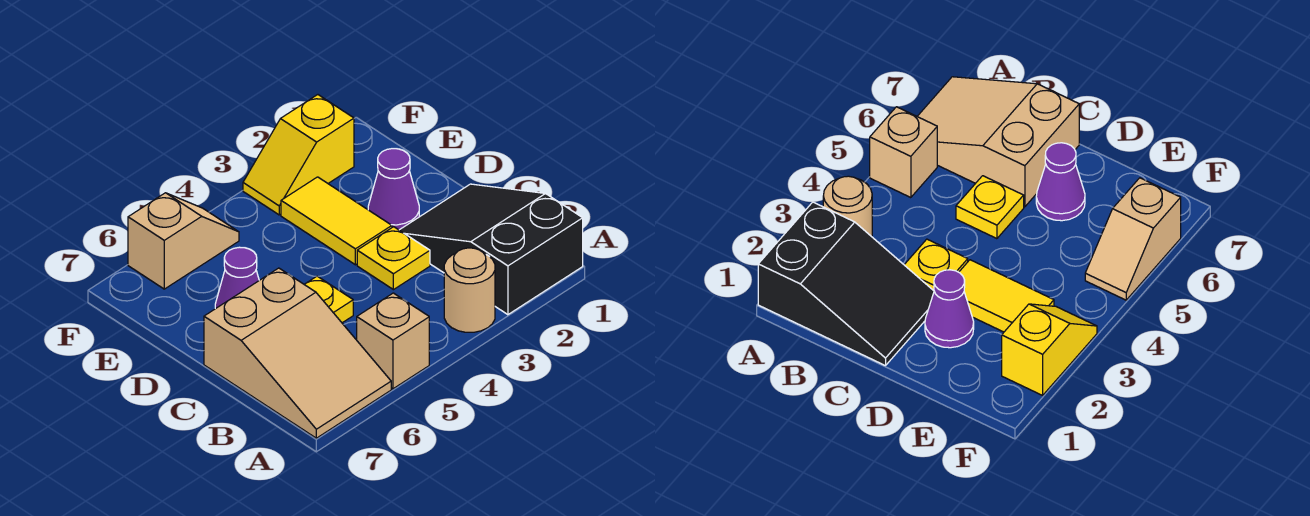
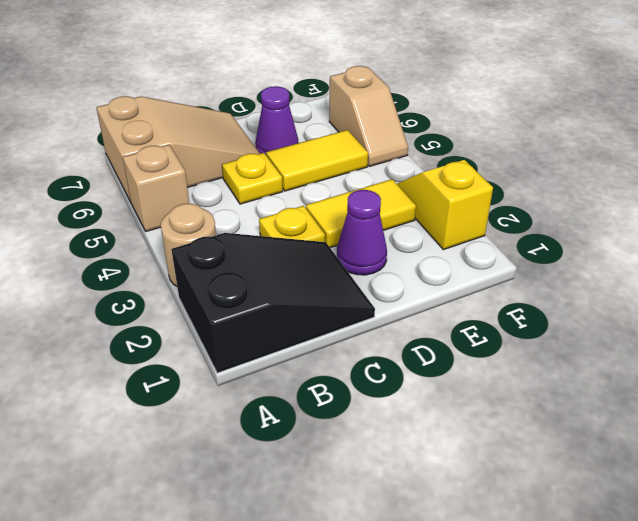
tan 2x3 slope [204,268,391,438] -> tan 2x3 slope turned to [96,96,260,202]
none -> yellow 1x2 tile [266,130,368,191]

